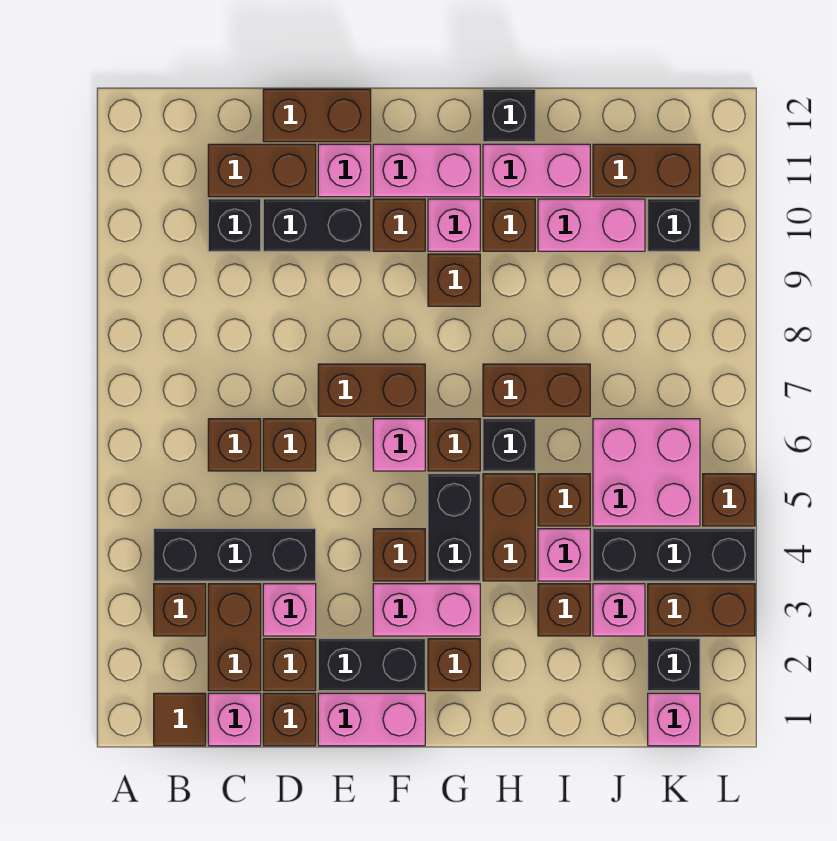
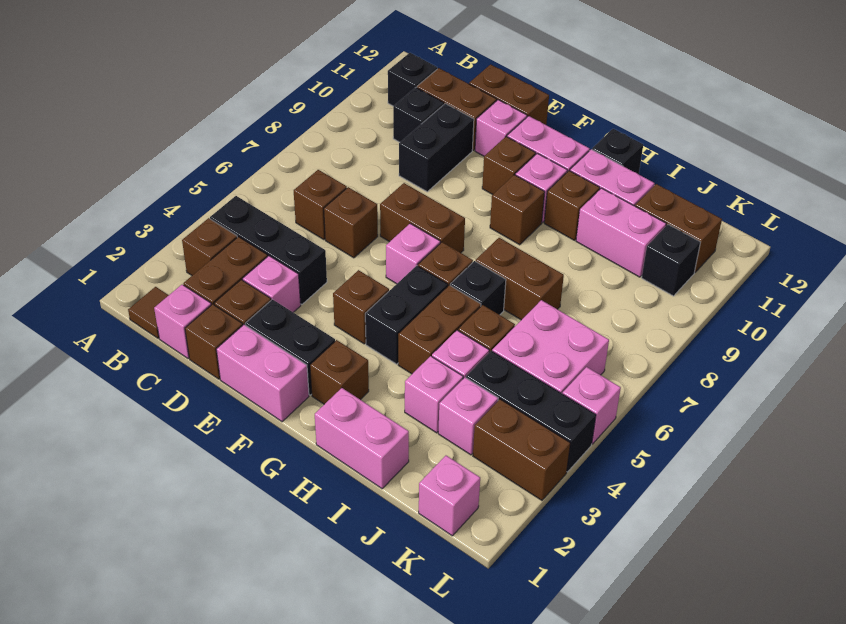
black 1x2 brick [263,199,371,251] -> black 1x2 brick turned to [399,103,474,192]
pink 1x2 brick [373,584,480,636] -> pink 1x2 brick moved to [315,388,409,489]
brown 1x1 brick [538,584,590,636] -> pink 1x1 brick [405,356,463,433]
black 1x1 brick [648,639,700,691] -> black 1x1 brick moved to [388,53,437,106]
brown 1x1 brick [703,474,755,526] -> pink 1x1 brick [563,367,621,444]

